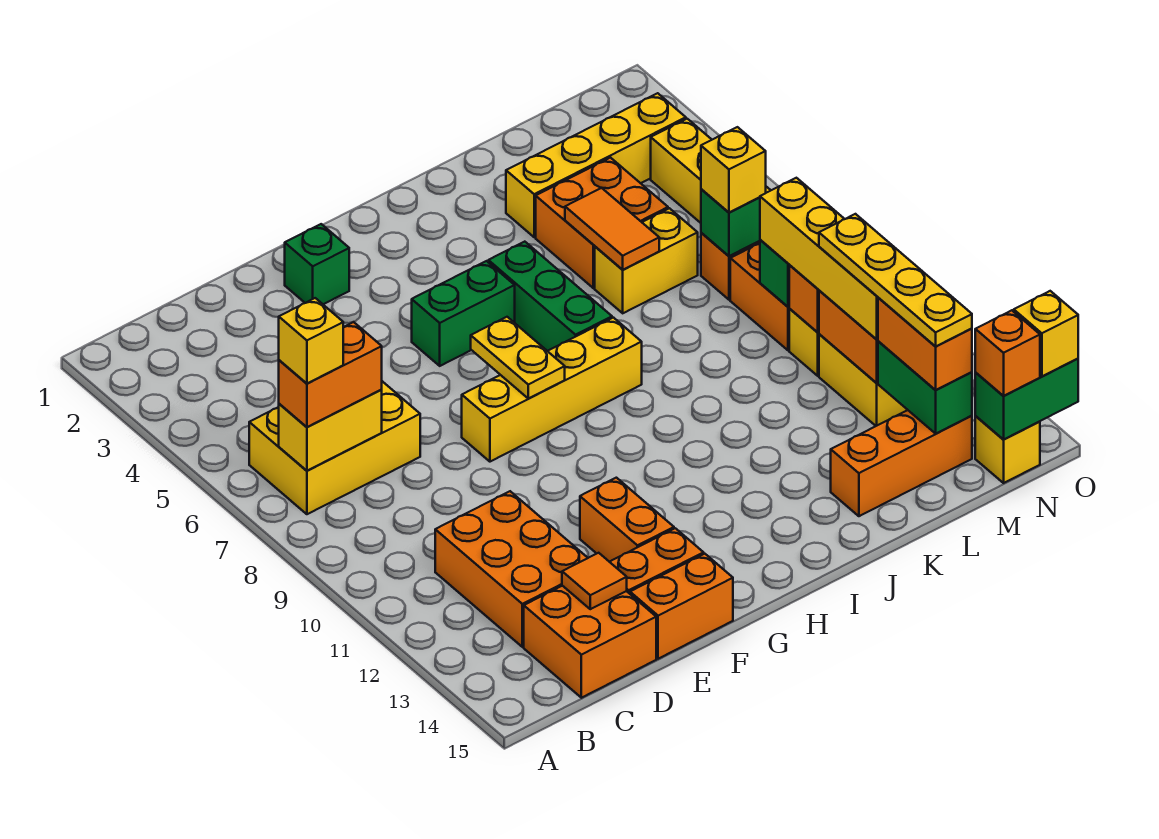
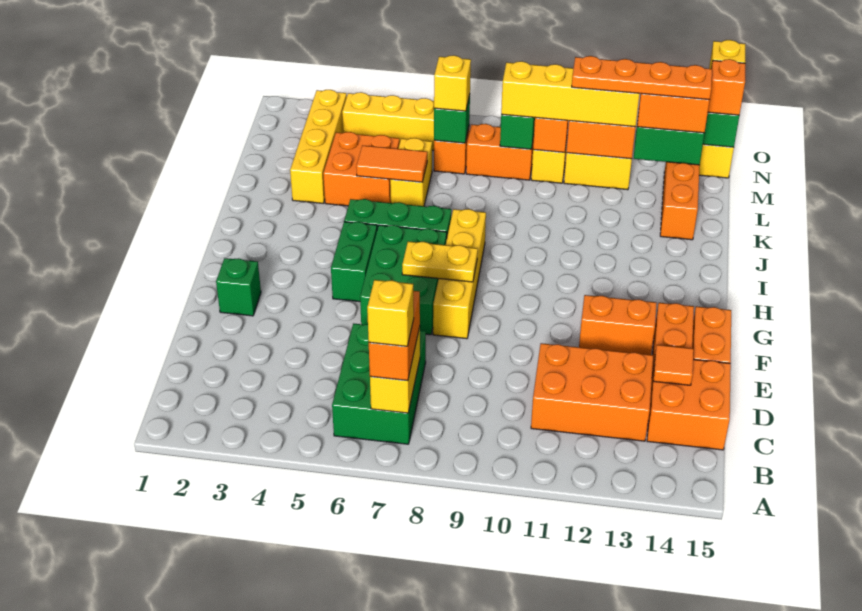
yellow 2x3 brick [249,381,420,514] -> green 2x3 brick [332,323,426,444]
none -> green 2x3 brick [360,225,447,335]
yellow 1x4 plate [819,214,972,347] -> orange 1x4 plate [572,56,712,100]

